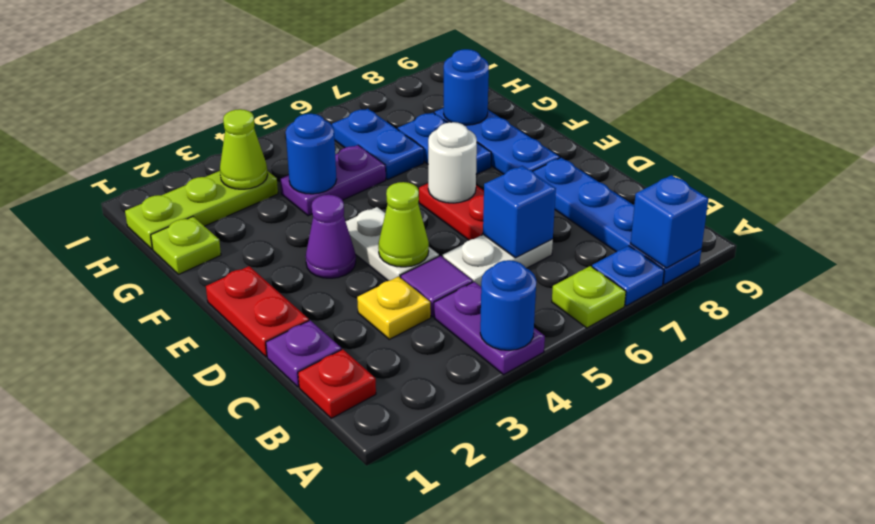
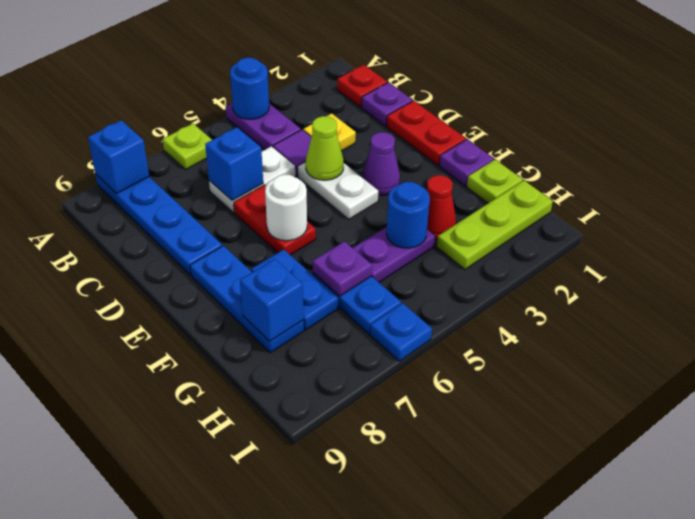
blue 1x1 plate [592,246,664,306] -> blue 1x1 plate moved to [370,303,432,361]
none -> purple 1x1 plate [439,139,494,186]
none -> red 1x1 cone [427,175,456,240]
none -> purple 1x1 plate [313,241,372,296]
blue 1x1 round brick [444,49,489,125] -> blue 1x1 brick [240,259,304,342]
lime 1x1 cone [220,109,268,189] -> none

